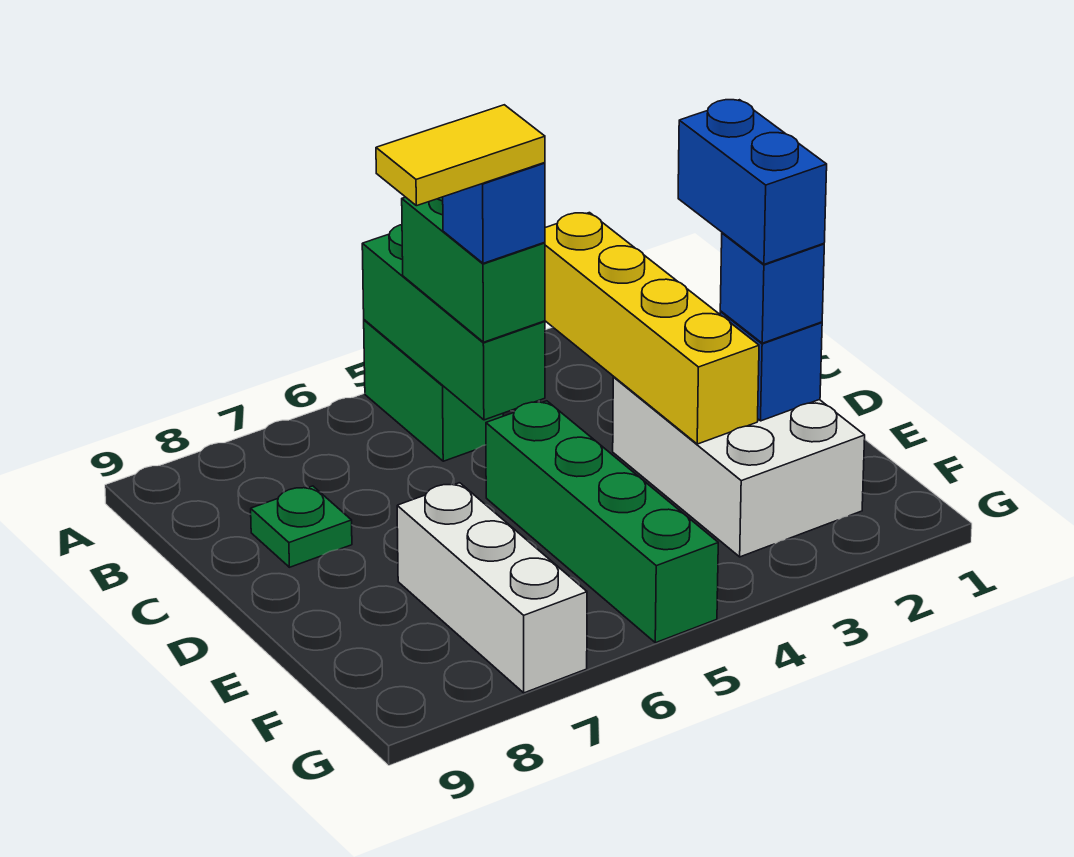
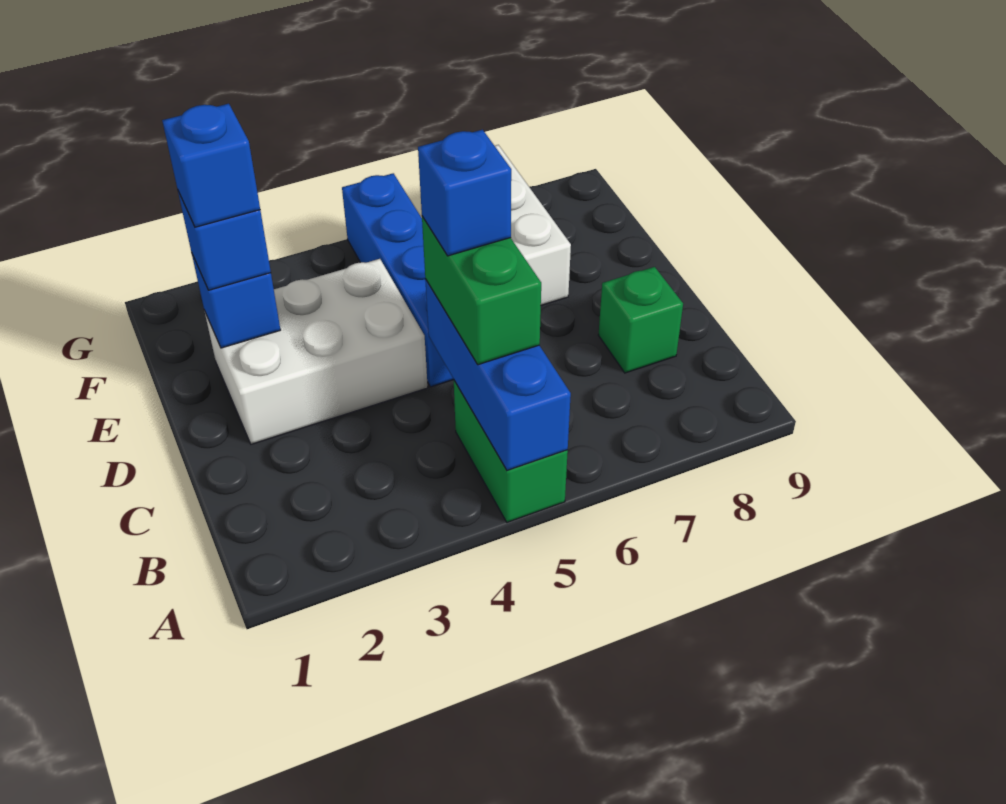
green 1x3 brick [362,225,545,420] -> blue 1x3 brick [425,279,571,470]
yellow 1x4 brick [545,213,759,444] -> none
yellow 1x2 tile [376,105,545,206] -> none
green 1x1 plate [251,486,352,567] -> green 1x1 brick [598,267,683,373]
white 2x3 brick [613,377,865,557] -> white 2x3 brick turned to [205,259,428,444]
blue 1x2 brick [678,100,827,264] -> blue 1x1 brick [162,104,260,227]
green 1x4 brick [486,401,718,643] -> blue 1x4 brick [342,173,454,387]

